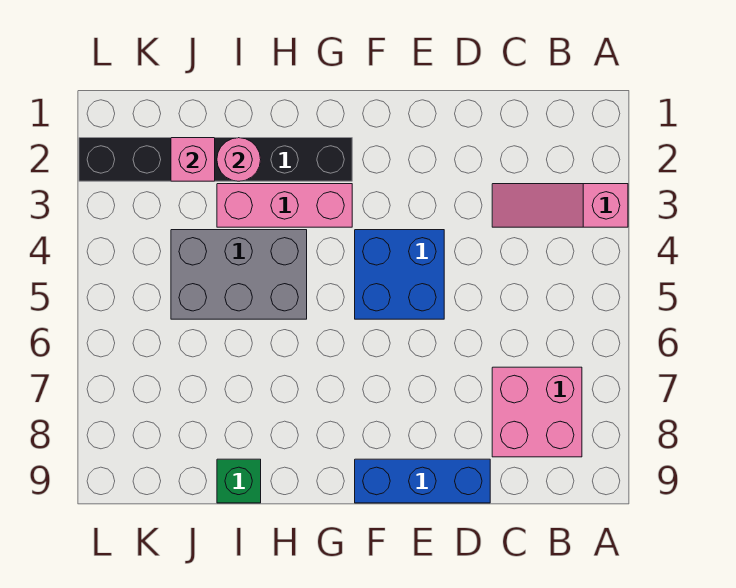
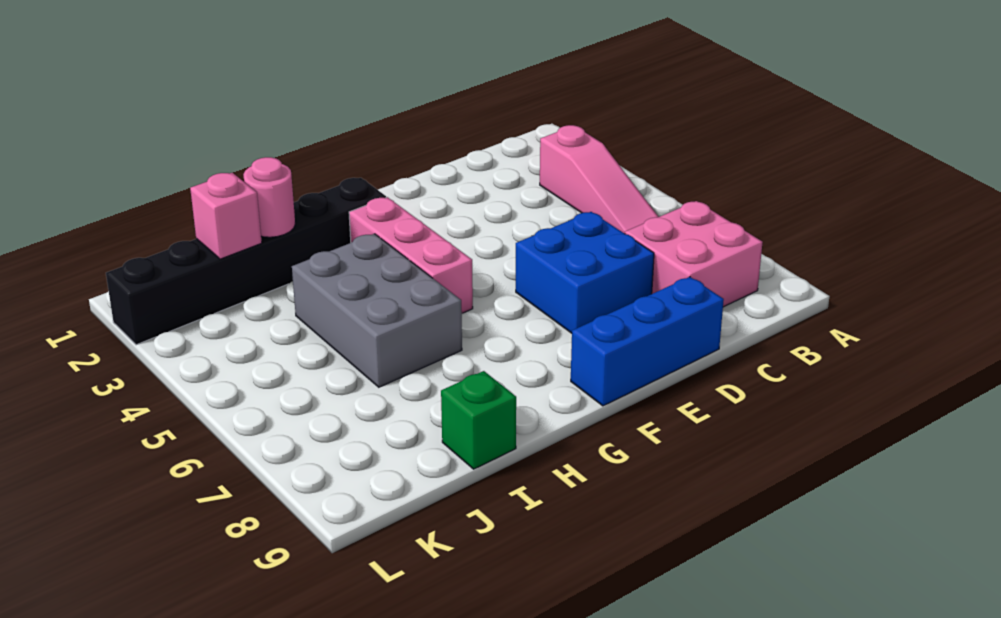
pink 1x3 slope [492,184,628,227] -> pink 1x3 slope turned to [540,125,658,233]
blue 2x2 brick [355,230,444,319] -> blue 2x2 brick moved to [516,212,654,333]
pink 1x3 brick [217,184,352,227] -> pink 1x3 brick turned to [349,197,473,313]
grey 2x3 brick [171,230,307,319] -> grey 2x3 brick turned to [292,234,462,387]

